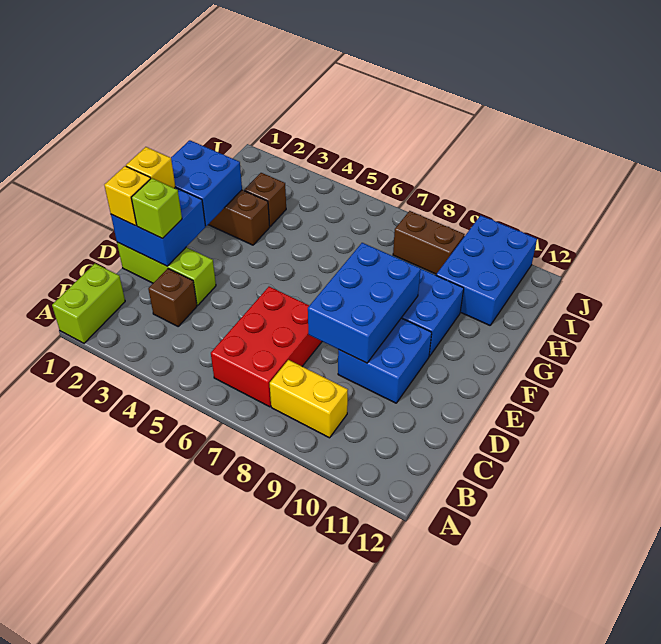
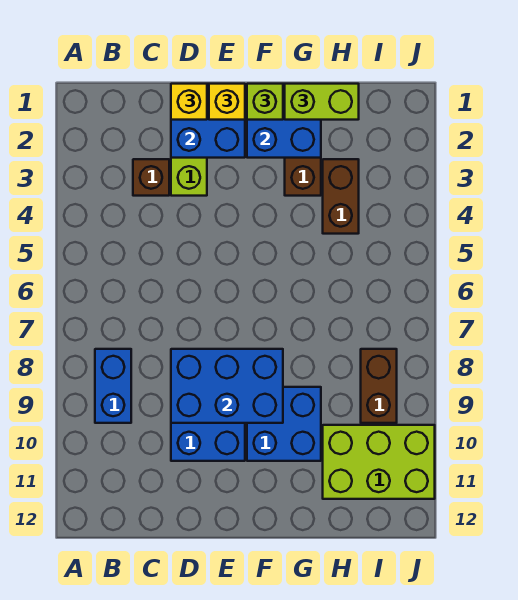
lime 1x2 brick [52,264,125,343] -> lime 1x2 brick moved to [285,84,359,120]
red 2x3 brick [211,287,322,407] -> none
yellow 1x2 brick [270,360,348,438] -> blue 1x2 brick [95,349,131,423]
lime 1x1 brick [131,178,182,239] -> lime 1x1 brick moved to [247,84,283,120]
brown 1x1 brick [244,173,286,226] -> brown 1x2 brick [323,159,359,234]
blue 2x3 brick [436,215,537,325] -> lime 2x3 brick [323,425,435,499]

